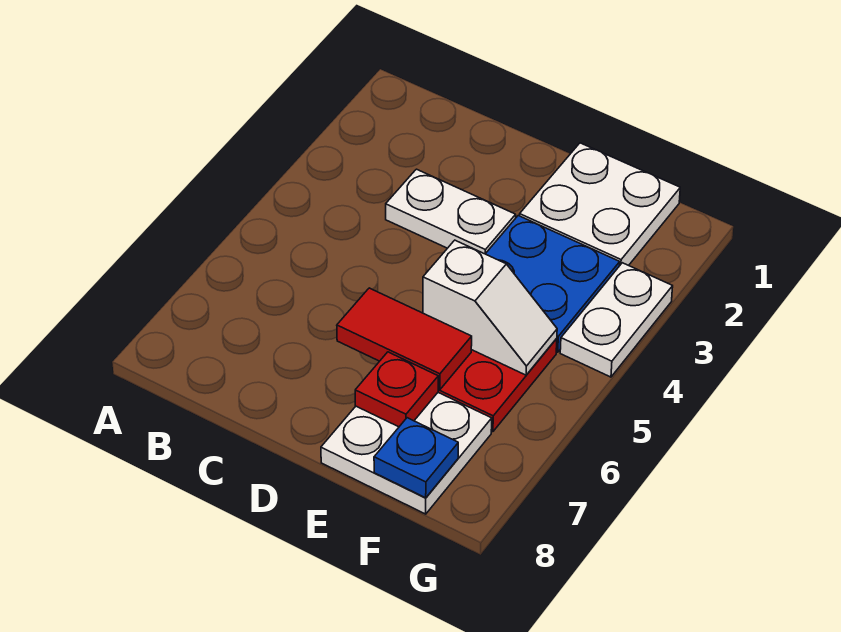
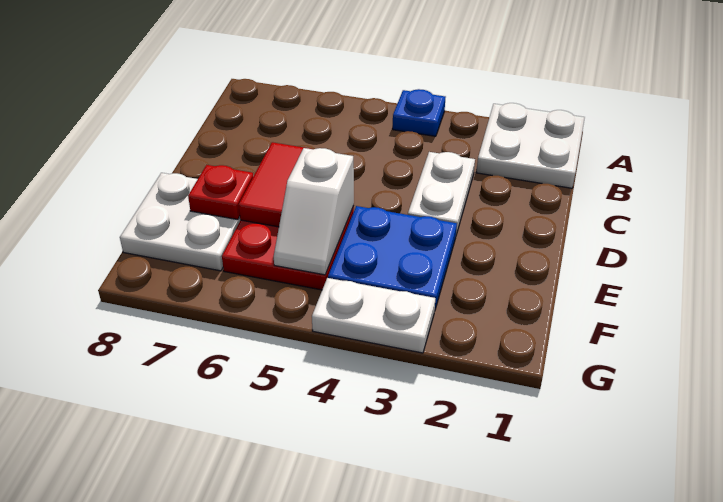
white 2x2 plate [520,143,680,266] -> white 2x2 plate moved to [477,103,585,188]
blue 1x1 plate [374,418,458,498] -> blue 1x1 plate moved to [393,89,445,136]

